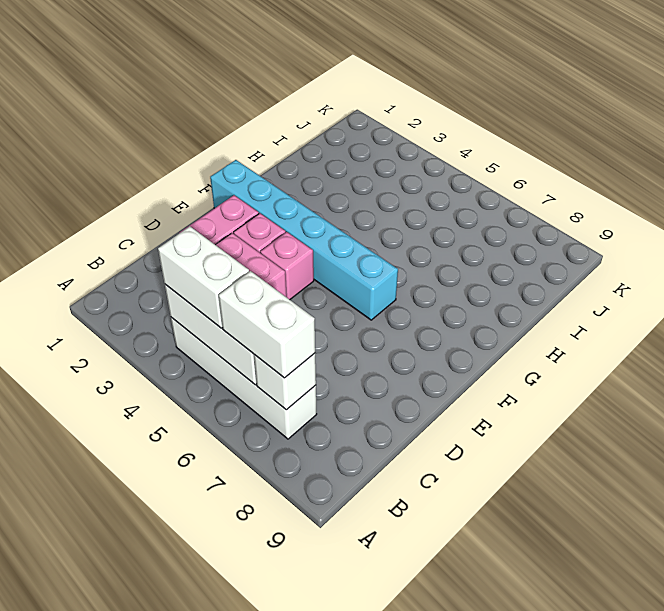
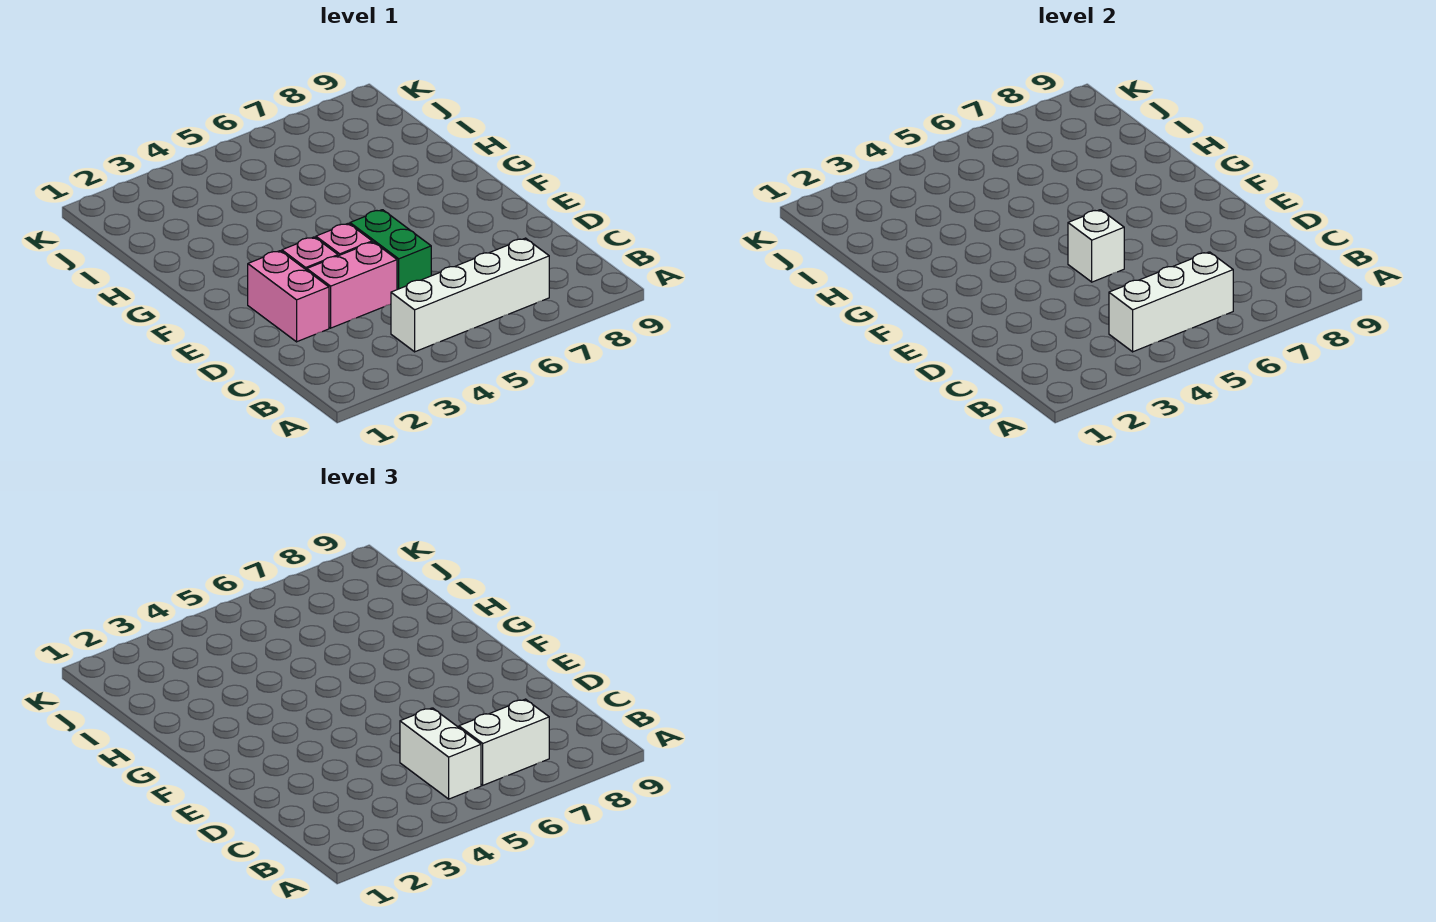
white 1x2 brick [158,226,249,328] -> white 1x2 brick turned to [400,708,481,799]
white 1x1 brick [254,353,316,410] -> white 1x1 brick moved to [1068,210,1124,282]
none -> green 1x2 brick [350,210,431,290]
cyan 1x6 brick [210,160,398,320] -> none

